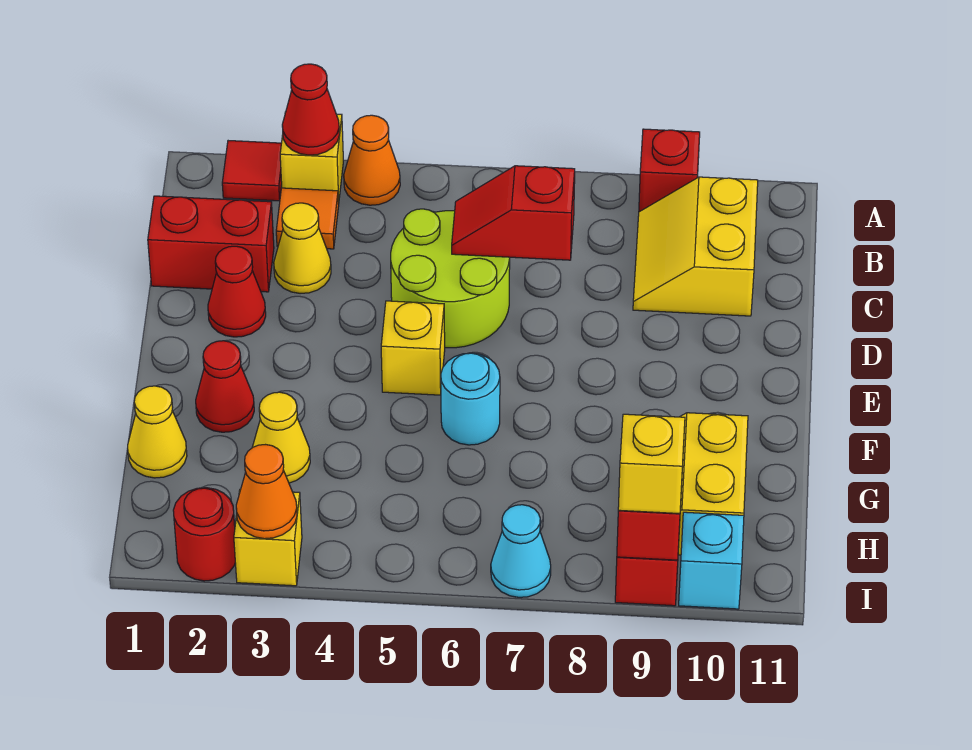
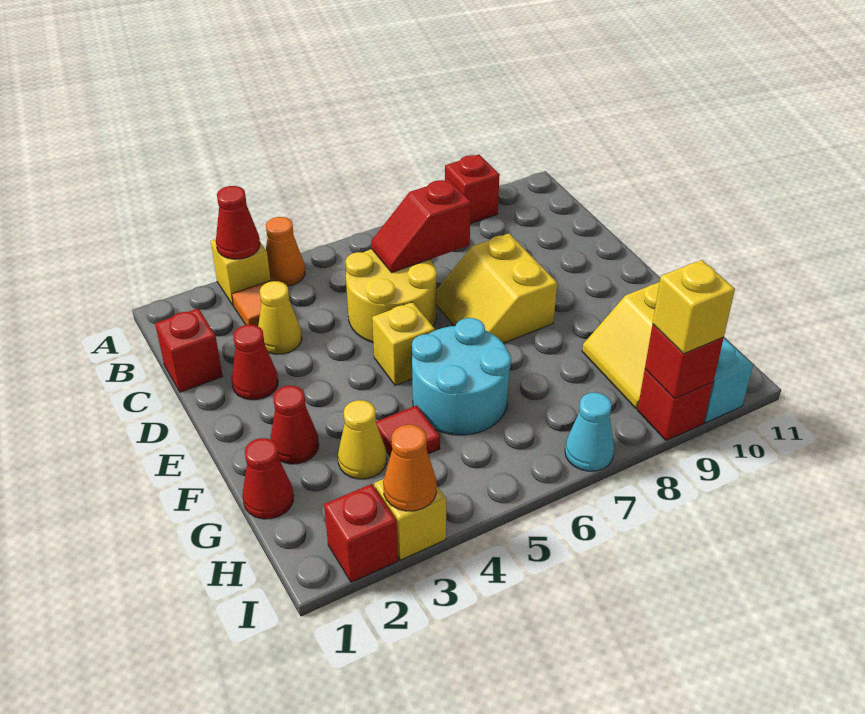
red 1x1 tile [222,141,282,201] -> red 1x1 tile moved to [376,405,440,456]
yellow 2x2 slope [633,177,758,316] -> yellow 2x2 slope moved to [436,234,557,343]
red 1x2 brick [148,196,274,292] -> red 1x1 brick [155,308,223,392]
lime 2x2 round brick [391,209,510,348] -> yellow 2x2 round brick [346,249,437,343]
cyan 1x1 round brick [441,353,500,445] -> cyan 2x2 round brick [412,318,511,435]
yellow 1x1 cone [128,386,187,478] -> red 1x1 cone [242,438,294,519]
red 1x1 round brick [173,488,235,581] -> red 1x1 brick [324,484,398,582]

